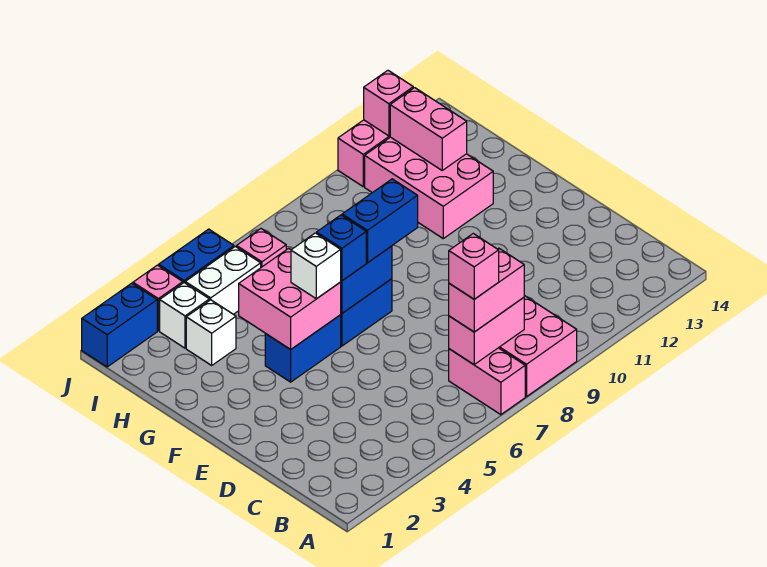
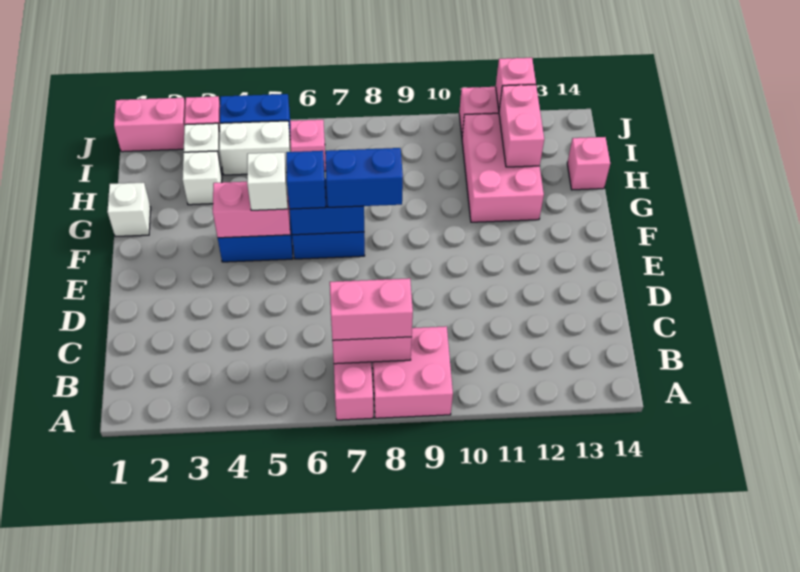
pink 1x1 brick [449,234,499,299] -> pink 1x1 brick moved to [567,137,610,190]
pink 2x2 brick [239,248,341,350] -> pink 1x2 brick [213,182,290,238]
none -> white 1x1 brick [107,183,151,237]
blue 1x2 brick [82,283,157,367] -> pink 1x2 brick [114,98,185,152]

